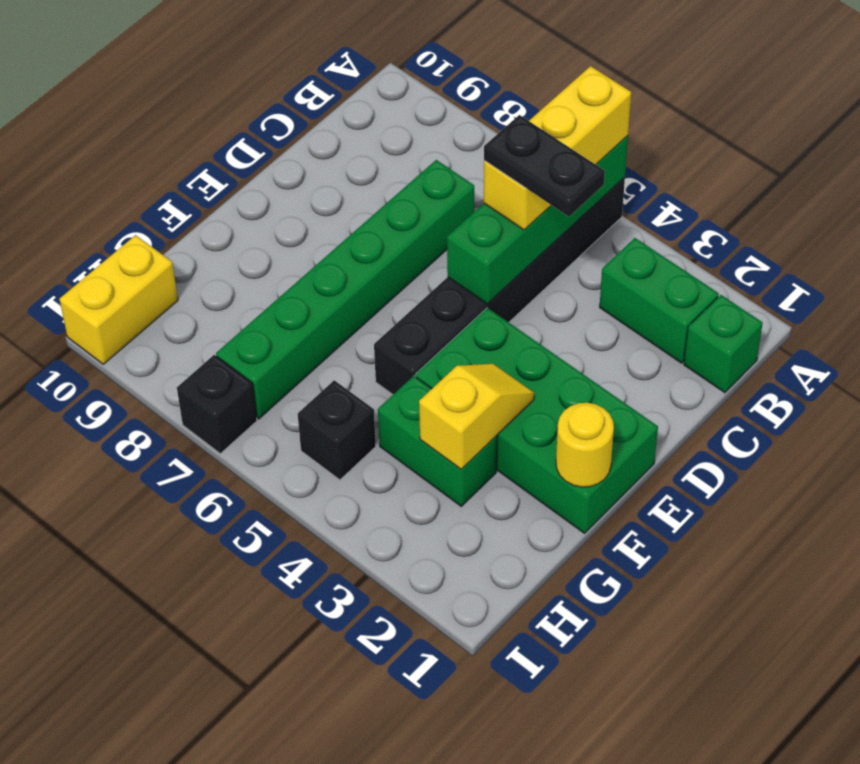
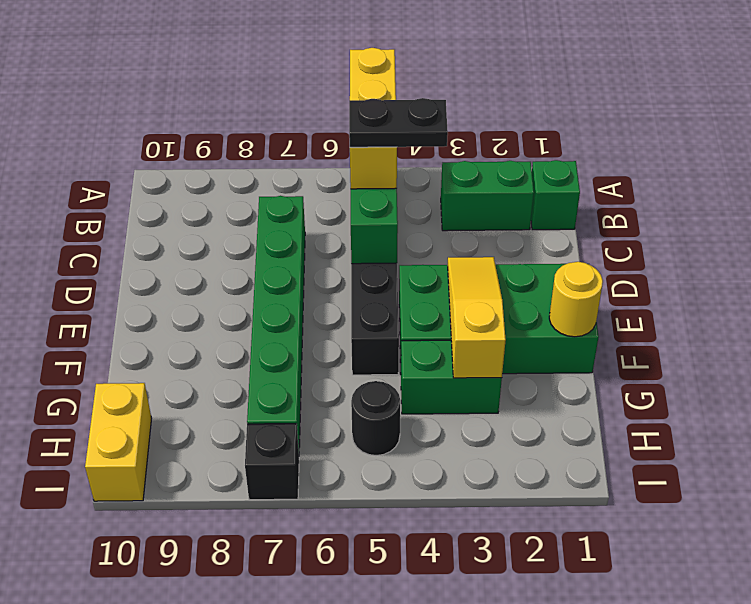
yellow 1x2 slope [419,364,534,469] -> yellow 1x3 slope [448,257,506,378]
black 1x1 brick [298,380,376,480] -> black 1x1 round brick [351,381,400,456]

